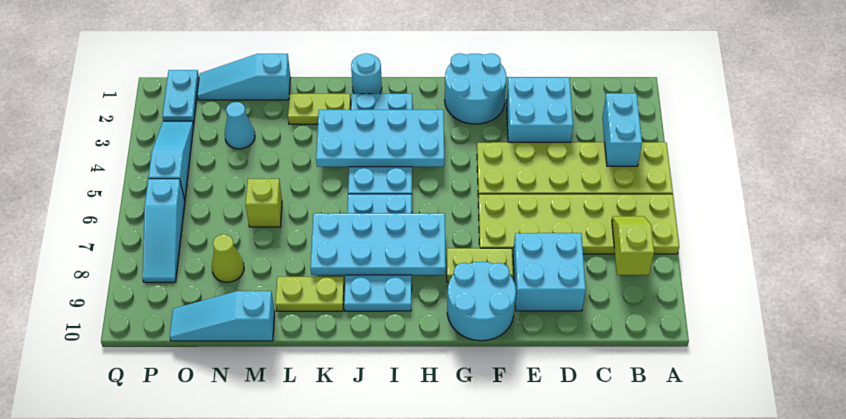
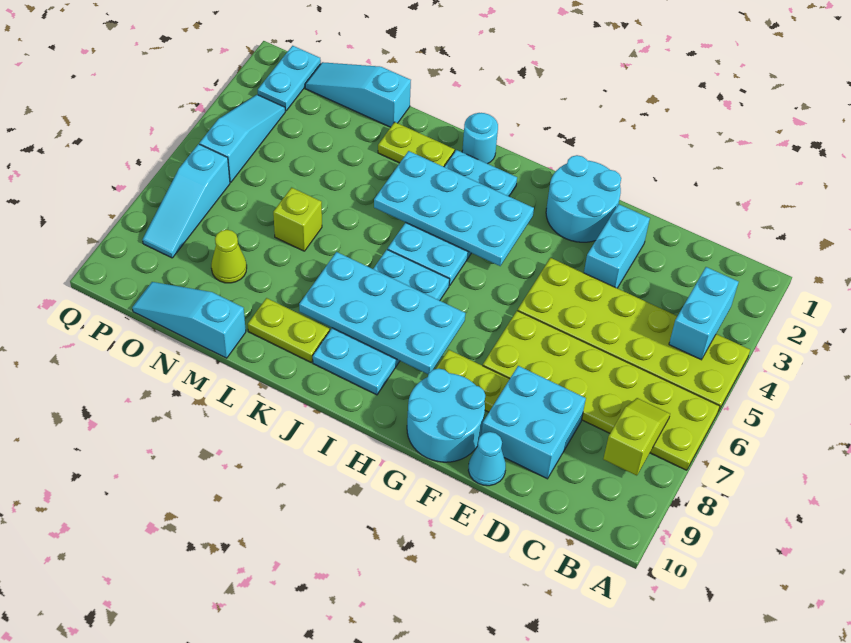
cyan 2x2 brick [506,77,573,142] -> cyan 1x2 brick [584,204,650,288]
cyan 1x1 cone [225,102,255,149] -> cyan 1x1 cone moved to [468,432,506,486]

